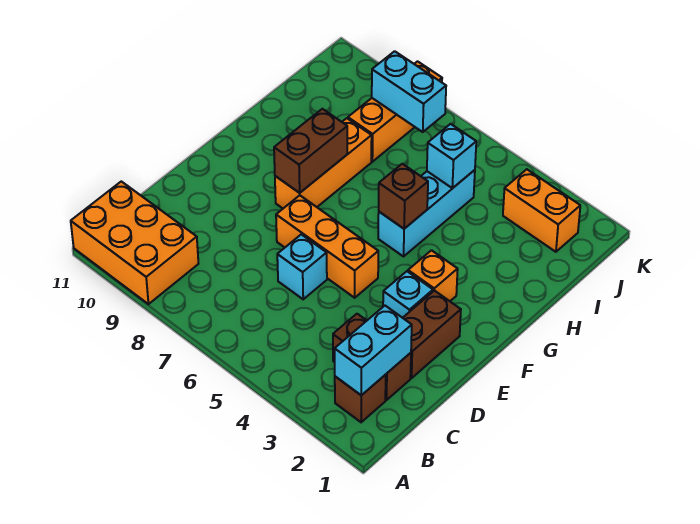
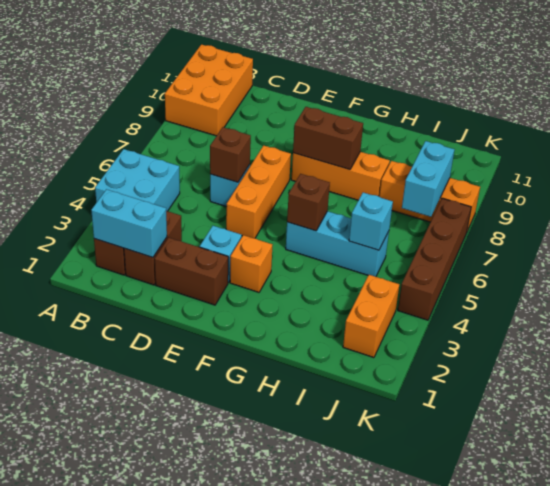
none -> cyan 2x2 brick [95,149,180,211]
none -> brown 1x1 brick [210,127,251,182]
none -> brown 1x4 brick [398,198,471,320]

